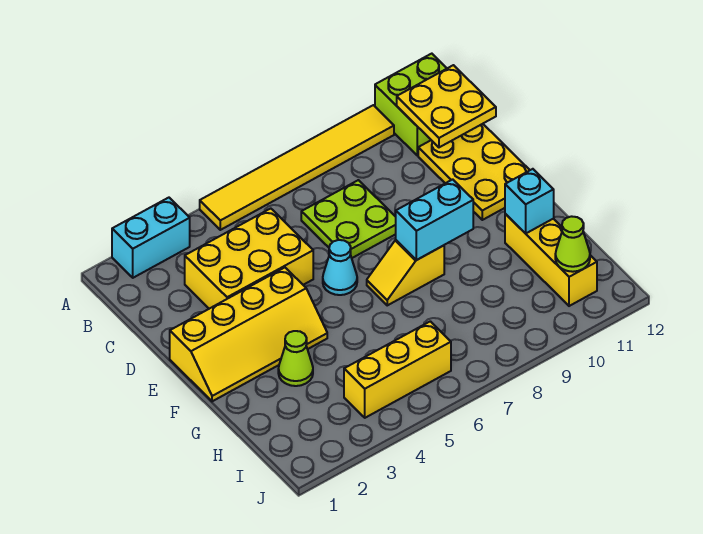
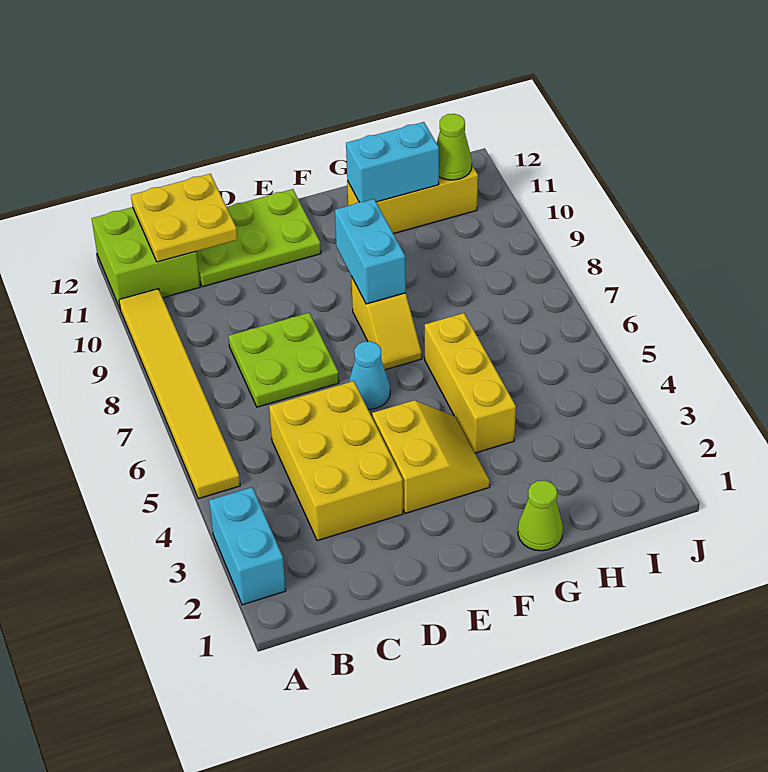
yellow 2x3 plate [418,124,530,220] -> lime 2x3 plate [196,189,321,287]
yellow 2x4 slope [170,268,327,401] -> yellow 2x2 slope [372,400,490,513]
lime 1x1 cone [278,331,313,386] -> lime 1x1 cone moved to [518,480,563,551]
cyan 1x1 brick [505,169,554,233] -> cyan 1x2 brick [346,122,439,202]
yellow 1x3 brick [344,321,451,418] -> yellow 1x3 brick moved to [425,313,516,453]

